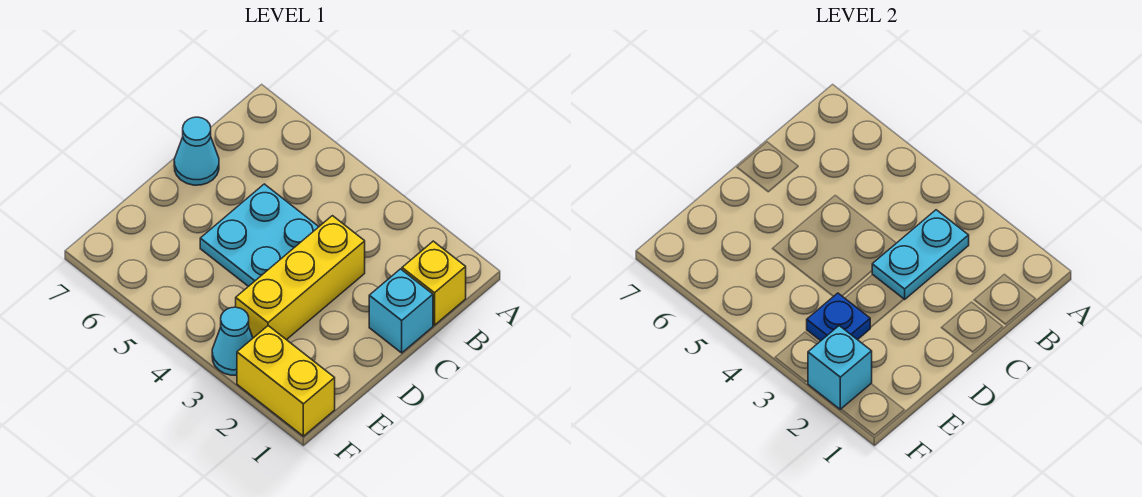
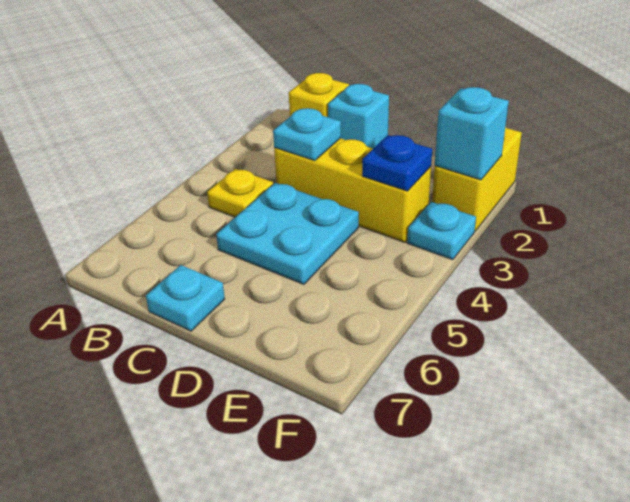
cyan 1x2 plate [872,210,969,299] -> cyan 1x1 plate [273,108,341,161]
none -> yellow 1x1 plate [207,169,273,217]
cyan 1x1 cone [174,117,219,185] -> cyan 1x1 plate [146,265,225,331]
cyan 1x1 cone [212,307,253,375] -> cyan 1x1 plate [407,202,476,260]

